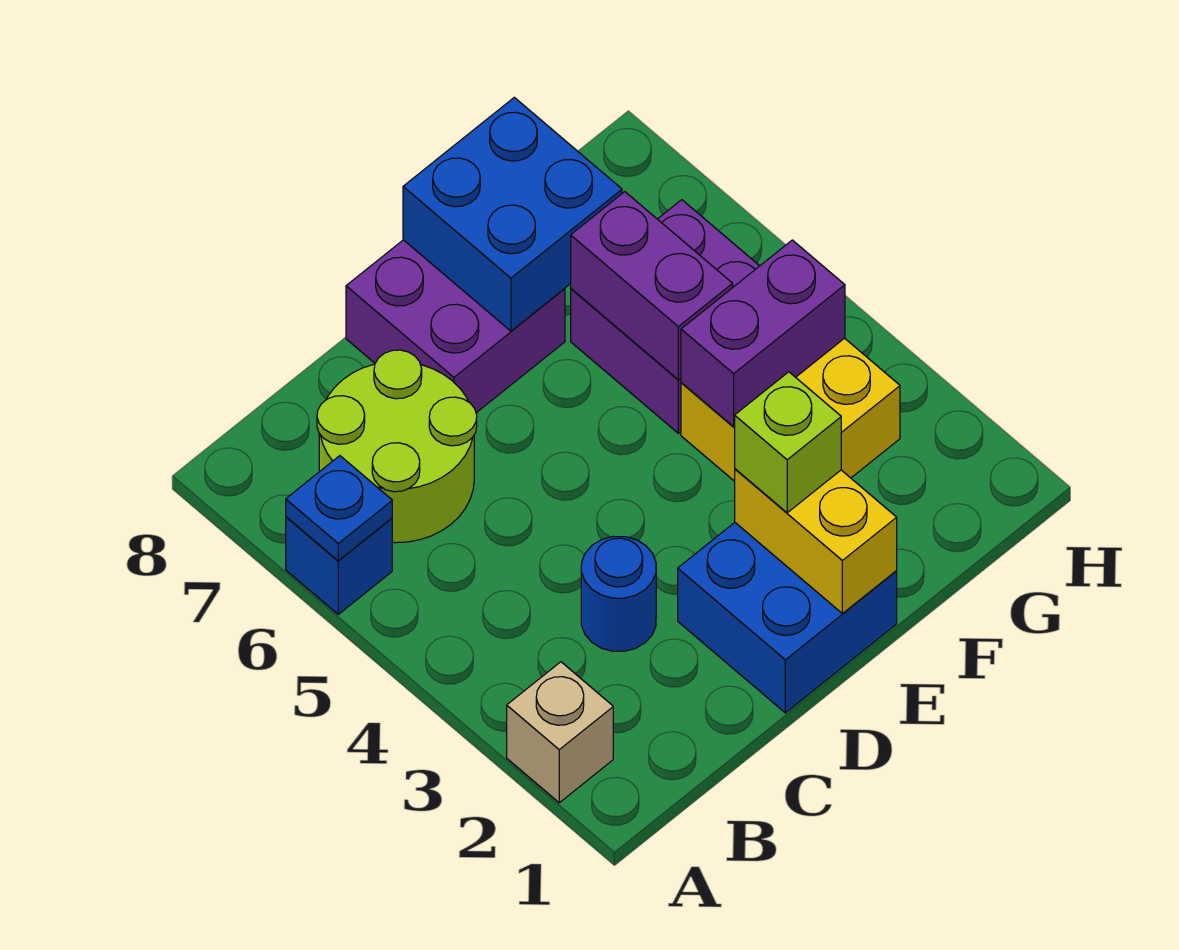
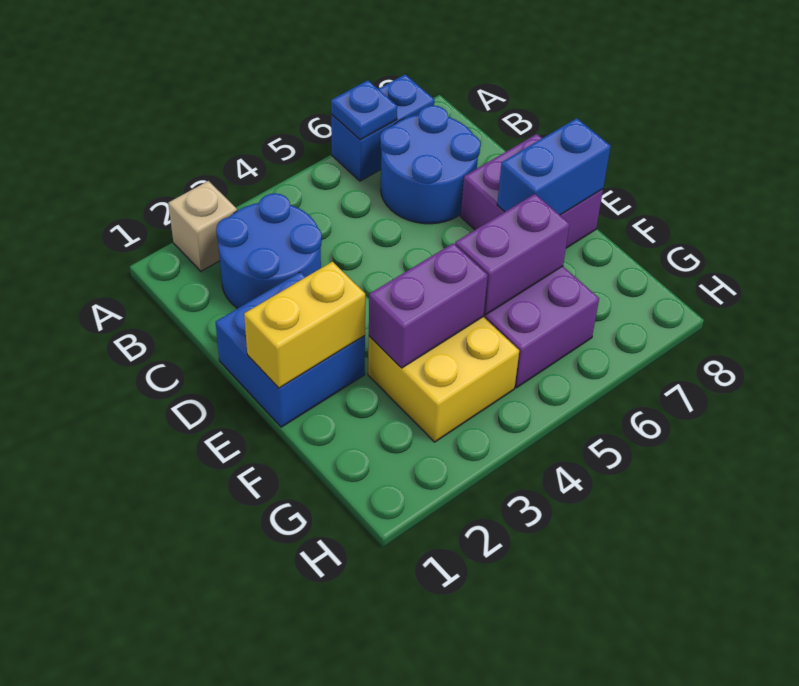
blue 1x1 brick [286,517,392,614] -> blue 1x2 brick [331,75,434,181]
lime 2x2 round brick [317,350,477,543] -> blue 2x2 round brick [380,105,480,224]
blue 1x1 round brick [581,536,656,651] -> blue 2x2 round brick [216,193,322,308]
lime 1x1 brick [735,372,841,513] -> none
blue 2x2 brick [403,97,622,331] -> blue 1x2 brick [497,118,611,215]
purple 1x2 brick [681,240,845,427] -> purple 1x2 brick turned to [369,243,488,368]

